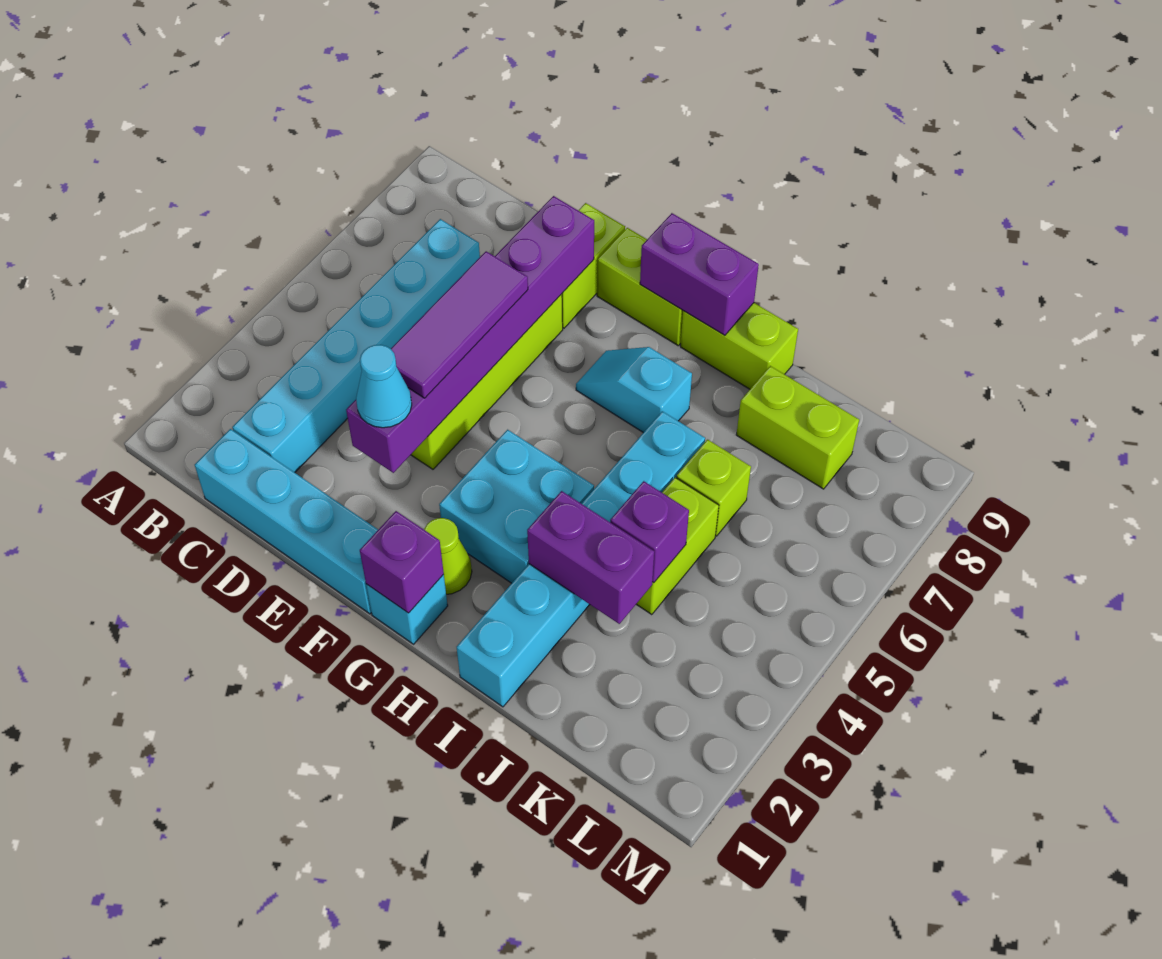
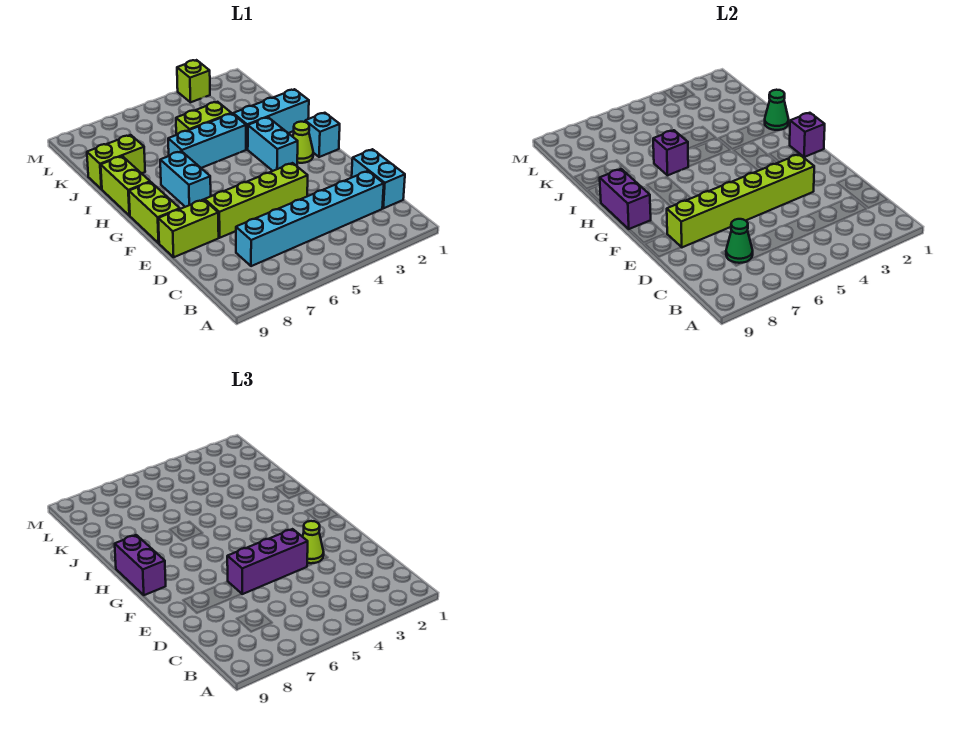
cyan 1x4 brick [195,429,378,614] -> cyan 1x2 brick [352,149,405,208]
none -> green 1x1 cone [726,219,753,263]
purple 1x6 brick [346,196,594,473] -> lime 1x6 brick [667,154,814,247]
cyan 1x1 cone [356,345,412,428] -> lime 1x1 cone [303,521,324,563]
purple 1x3 tile [391,251,528,398] -> purple 1x3 brick [227,529,308,594]
cyan 2x2 brick [439,430,594,583] -> cyan 1x2 brick [248,117,298,171]
cyan 1x2 slope [576,347,692,433] -> cyan 1x2 brick [160,151,211,207]
none -> green 1x1 cone [765,90,789,130]
purple 1x2 brick [527,491,654,624] -> purple 1x2 brick moved to [115,535,166,595]
purple 1x1 brick [610,481,689,583] -> purple 1x1 brick moved to [653,130,688,175]
lime 1x1 brick [676,440,751,536] -> lime 1x1 brick moved to [177,60,210,102]
lime 1x2 brick [736,366,859,489] -> lime 1x2 brick turned to [87,135,145,189]

